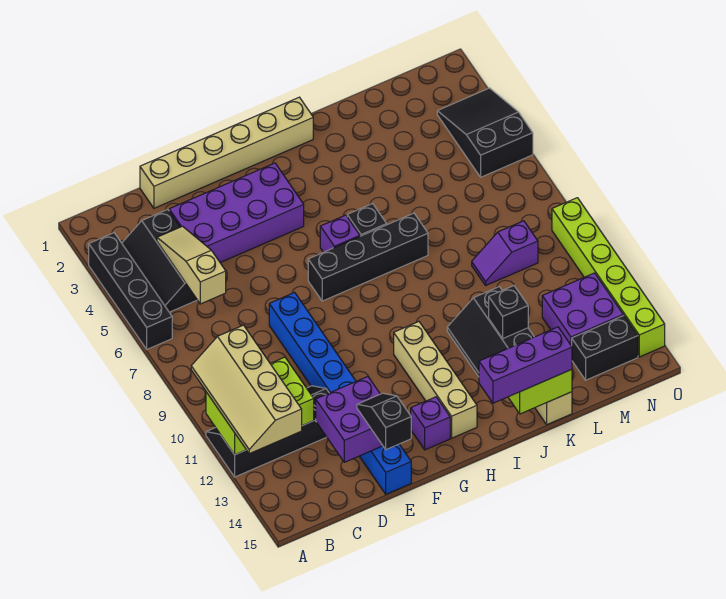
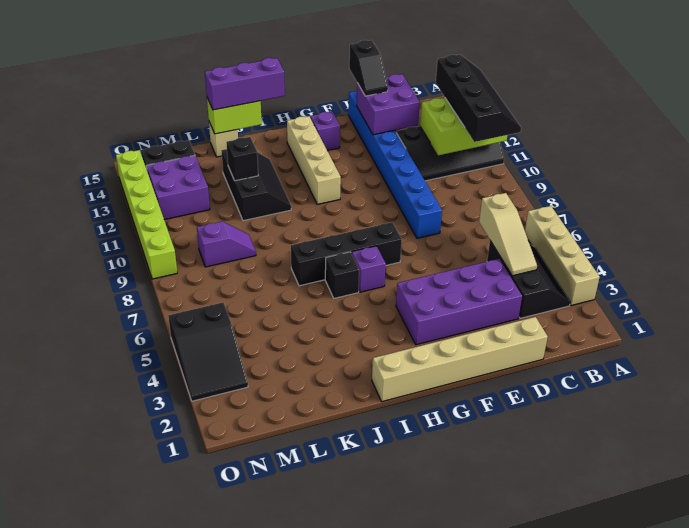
black 1x4 brick [89,233,172,349] -> tan 1x4 brick [525,206,600,306]
tan 2x4 slope [191,325,302,454] -> black 2x4 slope [436,55,521,142]

